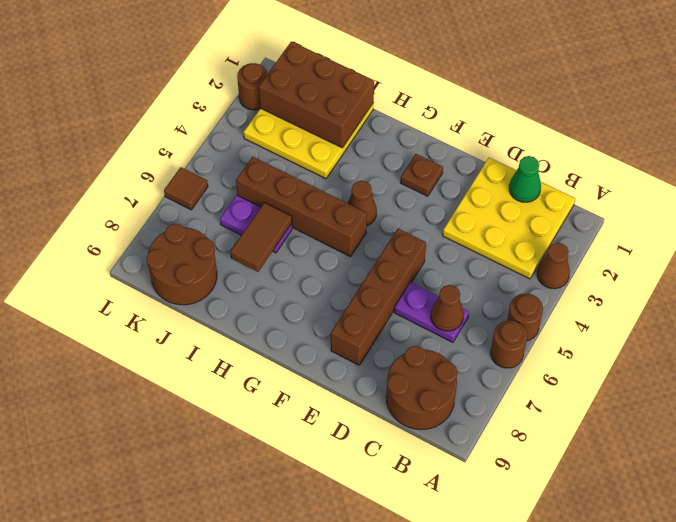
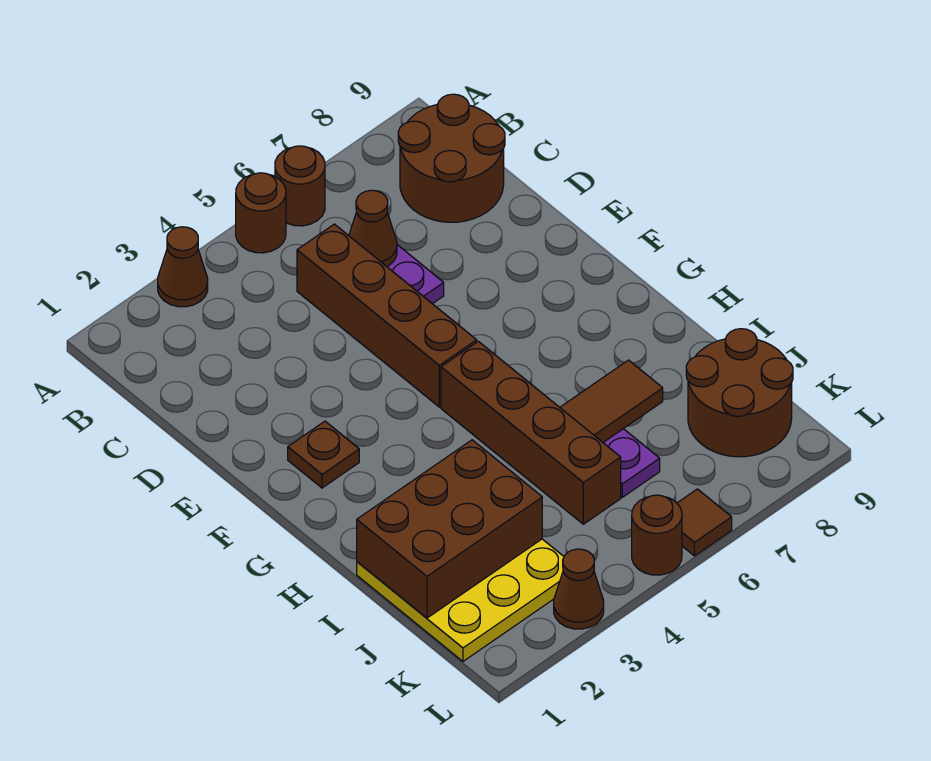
yellow 3x3 plate [443,158,575,279] -> none
green 1x1 cone [509,156,541,202] -> none
brown 1x4 brick [331,228,426,365] -> brown 1x4 brick turned to [297,224,477,407]
brown 1x1 cone [348,181,377,226] -> brown 1x1 cone moved to [554,549,604,629]
brown 2x3 brick [259,41,374,148] -> brown 2x3 brick turned to [357,440,542,618]
brown 1x1 round brick [237,63,268,110] -> brown 1x1 round brick moved to [632,495,682,575]

